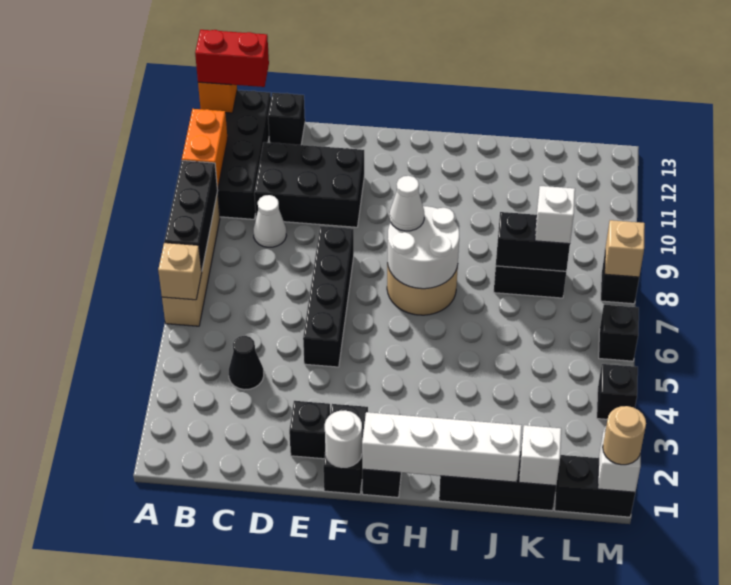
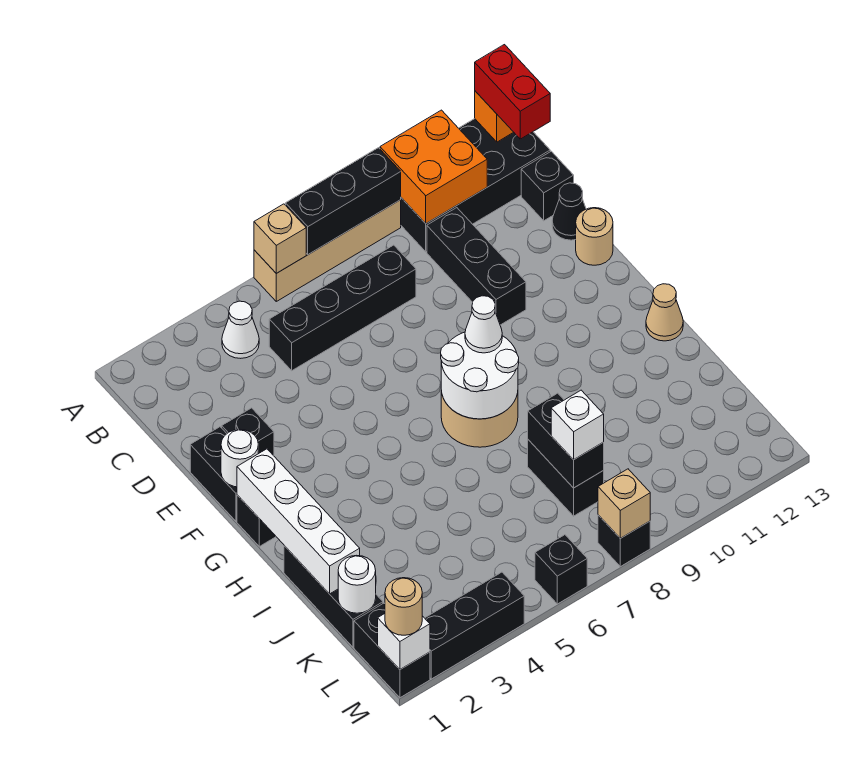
orange 1x2 brick [182,109,228,189] -> orange 2x2 brick [380,110,487,223]
black 1x1 cone [229,336,264,390] -> black 1x1 cone moved to [552,183,586,240]
white 1x1 cone [253,195,286,247] -> white 1x1 cone moved to [222,301,259,358]
black 2x3 brick [254,142,364,227] -> black 1x3 brick [427,208,526,325]
black 1x4 brick [303,226,354,367] -> black 1x4 brick moved to [269,245,416,371]
none -> tan 1x1 round brick [576,208,613,265]
black 1x2 brick [323,404,368,494] -> black 1x2 brick turned to [190,427,237,521]
none -> tan 1x1 cone [646,284,683,341]
white 1x1 brick [519,425,561,486] -> white 1x1 round brick [338,555,376,613]
black 1x1 brick [597,364,638,419] -> black 1x3 brick [425,572,524,679]

